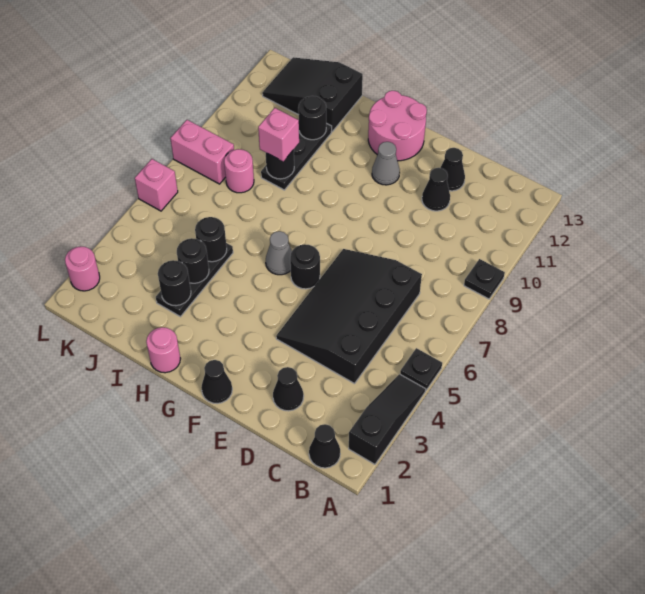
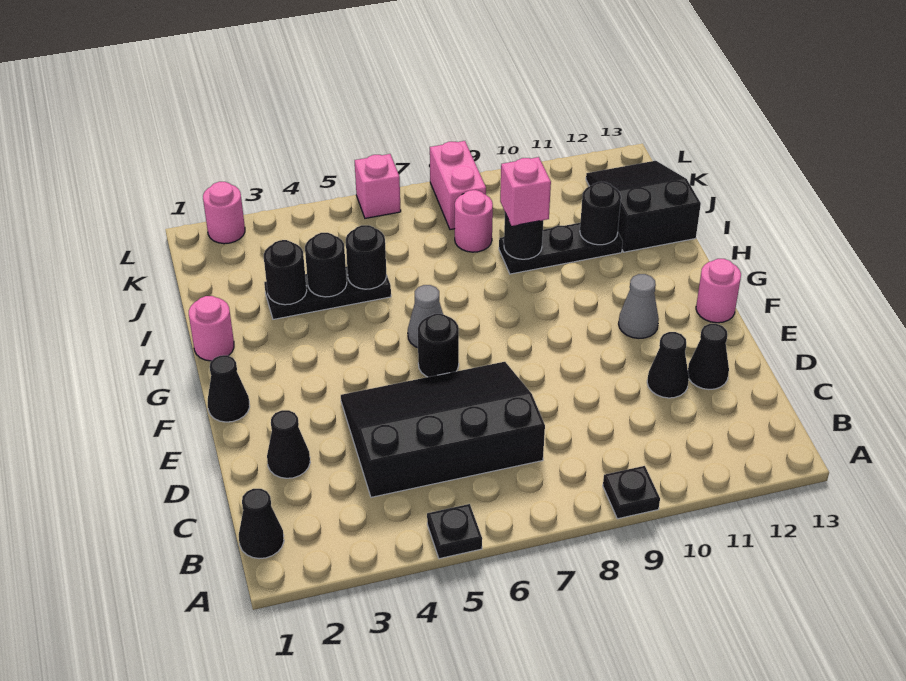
black 1x3 slope [349,374,426,464] -> none
pink 2x2 round brick [368,91,427,161] -> pink 1x1 round brick [696,259,741,323]

